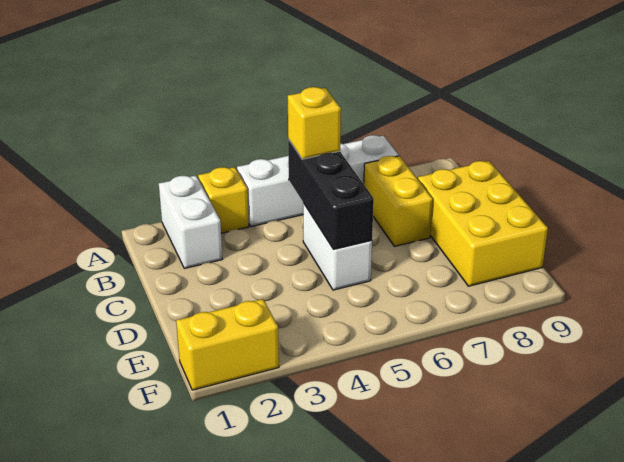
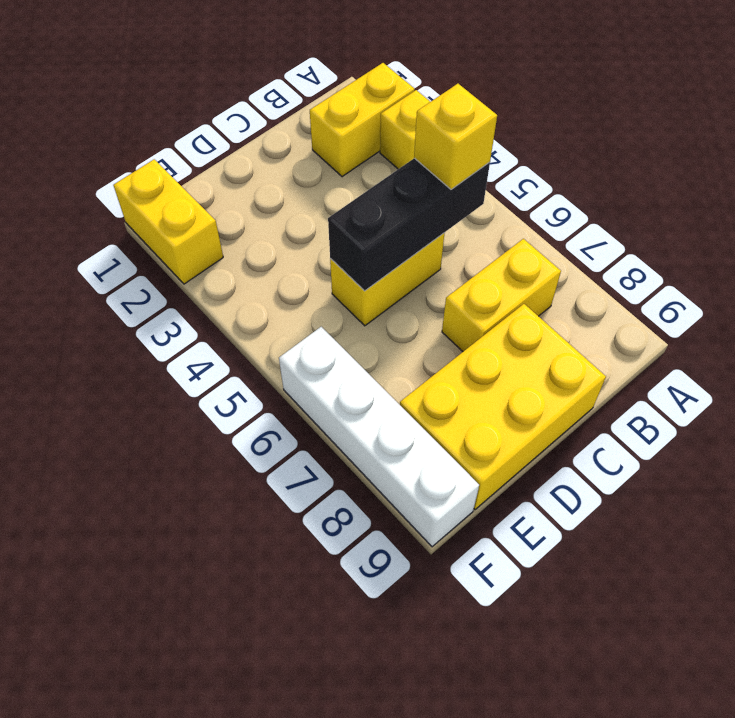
white 1x2 brick [159,175,222,268] -> yellow 1x2 brick [310,63,415,177]
white 1x4 brick [237,135,399,226] -> white 1x4 brick moved to [279,327,479,547]
white 1x2 brick [303,203,372,290] -> yellow 1x2 brick [330,233,444,326]

